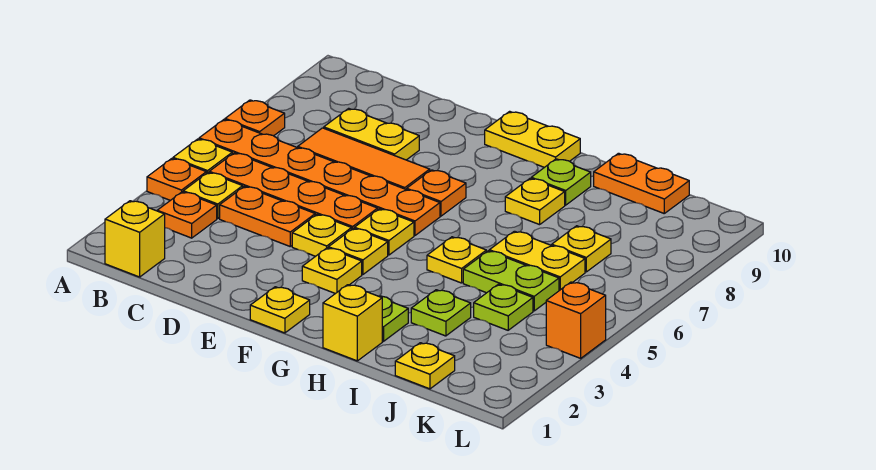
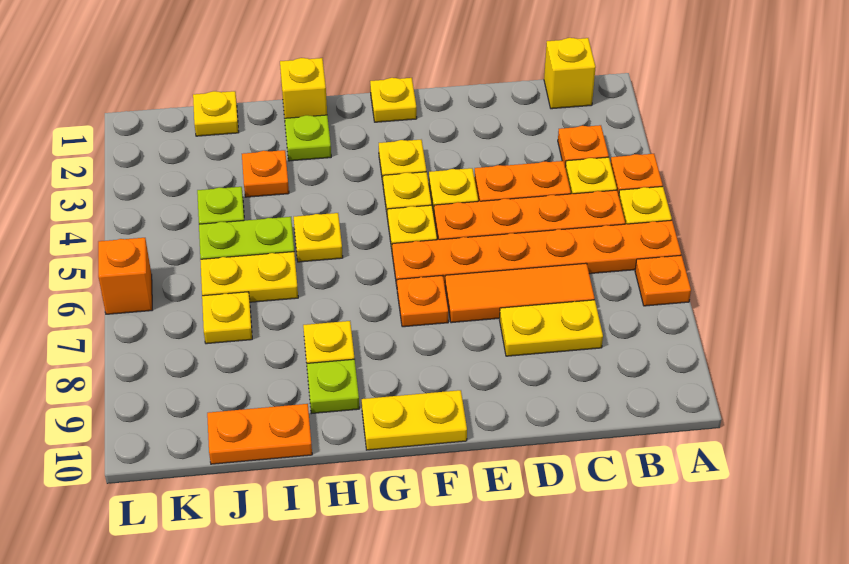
lime 1x1 plate [411,290,471,336] -> orange 1x1 plate [242,150,289,197]
orange 1x1 brick [546,282,606,358] -> orange 1x1 brick moved to [98,238,152,314]

